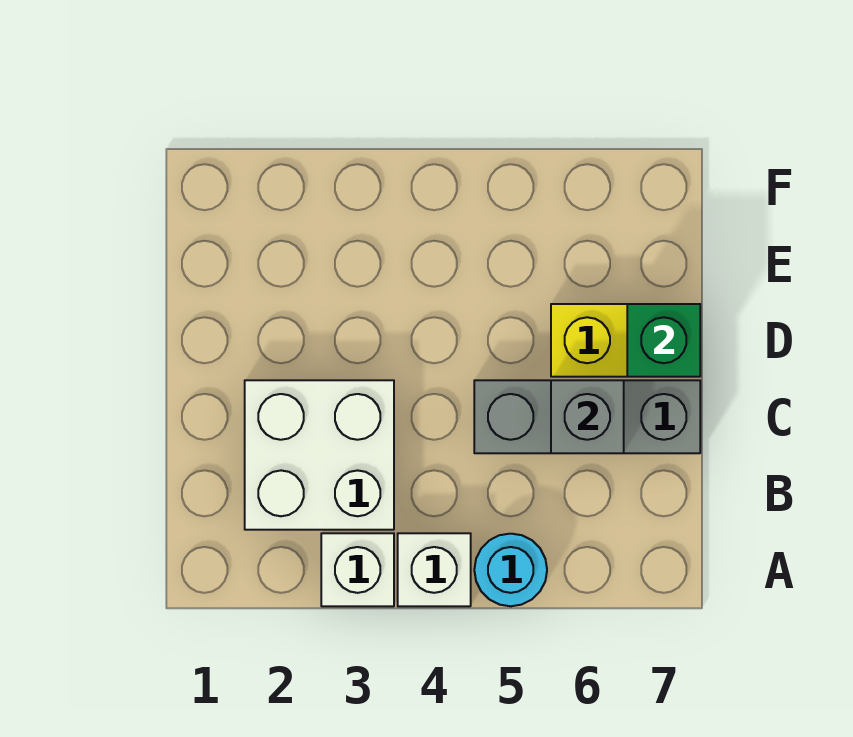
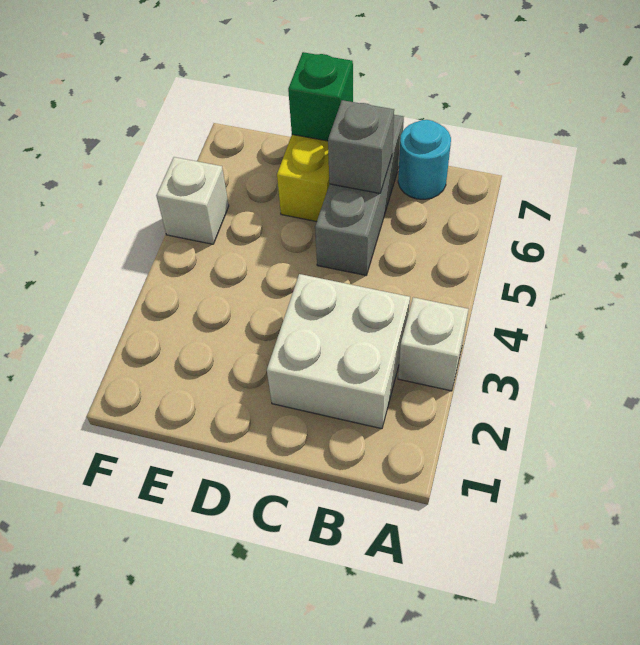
white 1x1 brick [398,533,471,606] -> white 1x1 brick moved to [156,157,229,244]
cyan 1x1 round brick [474,534,547,606] -> cyan 1x1 round brick moved to [398,120,451,199]

